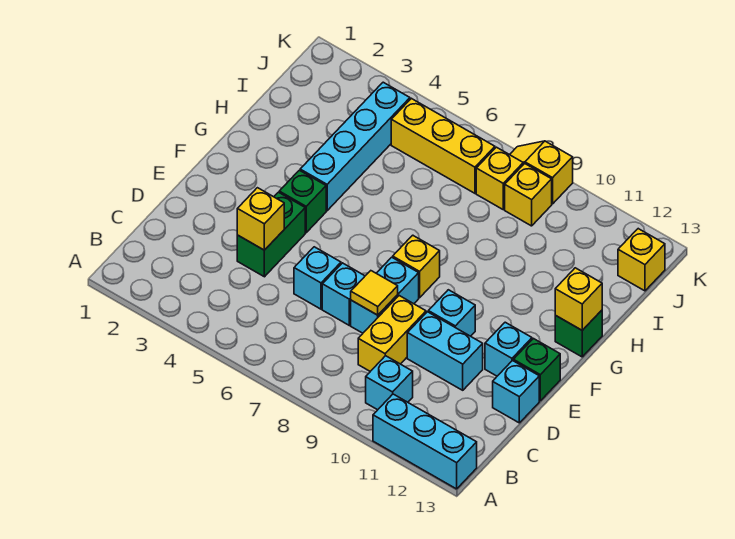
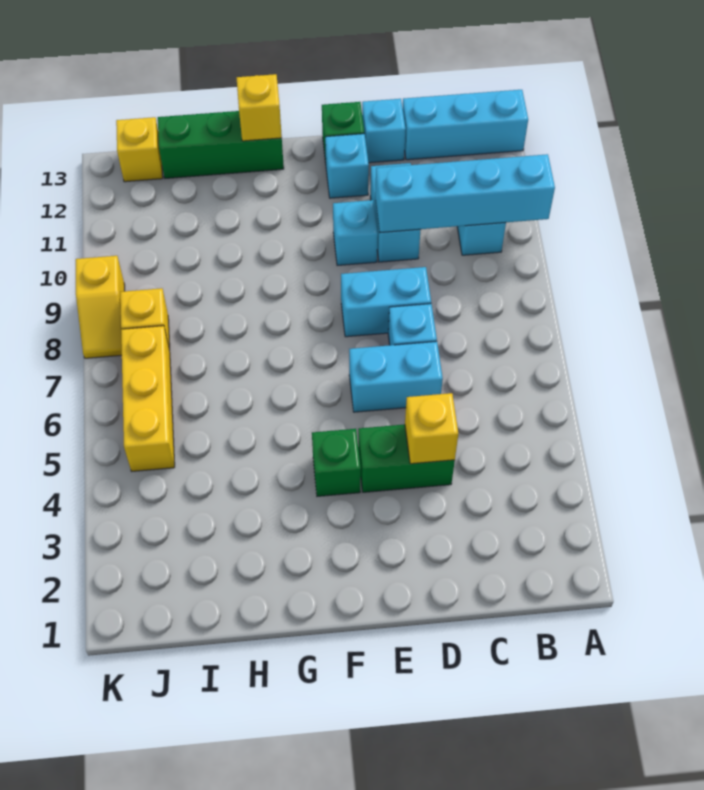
cyan 1x3 brick [373,394,477,489] -> cyan 1x3 brick turned to [403,90,528,160]
yellow 1x2 brick [358,296,426,371] -> none
cyan 1x1 brick [294,247,341,309] -> cyan 1x2 brick [349,341,443,412]
yellow 1x1 tile [351,271,398,315] -> none
yellow 1x1 brick [393,235,440,298] -> none
cyan 1x4 brick [300,82,410,211] -> cyan 1x4 brick moved to [375,154,555,233]
green 1x1 brick [555,310,602,357] -> green 1x3 brick [158,111,284,178]
yellow 1x1 brick [505,164,552,226] -> none

